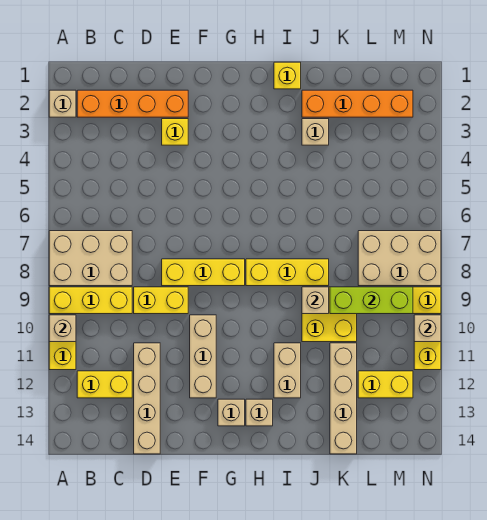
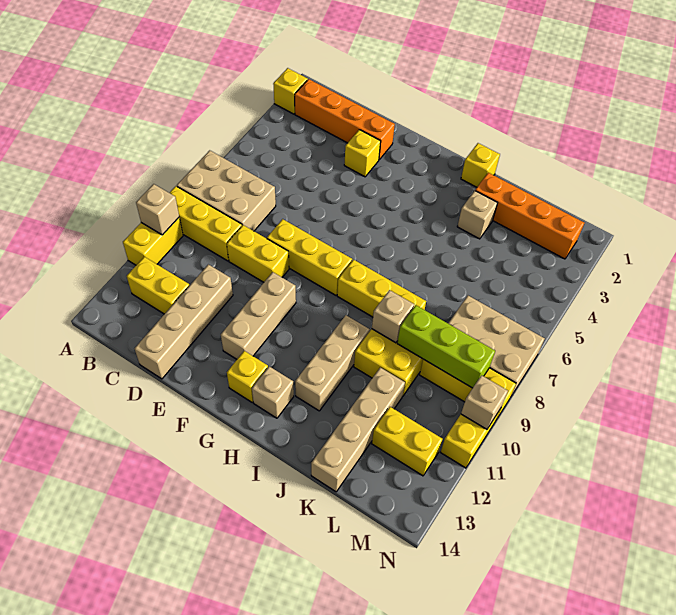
tan 1x1 brick [49,90,76,117] -> yellow 1x1 brick [273,68,308,114]
tan 1x1 brick [218,399,245,426] -> yellow 1x1 brick [227,351,268,402]
tan 1x2 brick [274,343,301,398] -> tan 1x3 brick [295,315,370,411]

